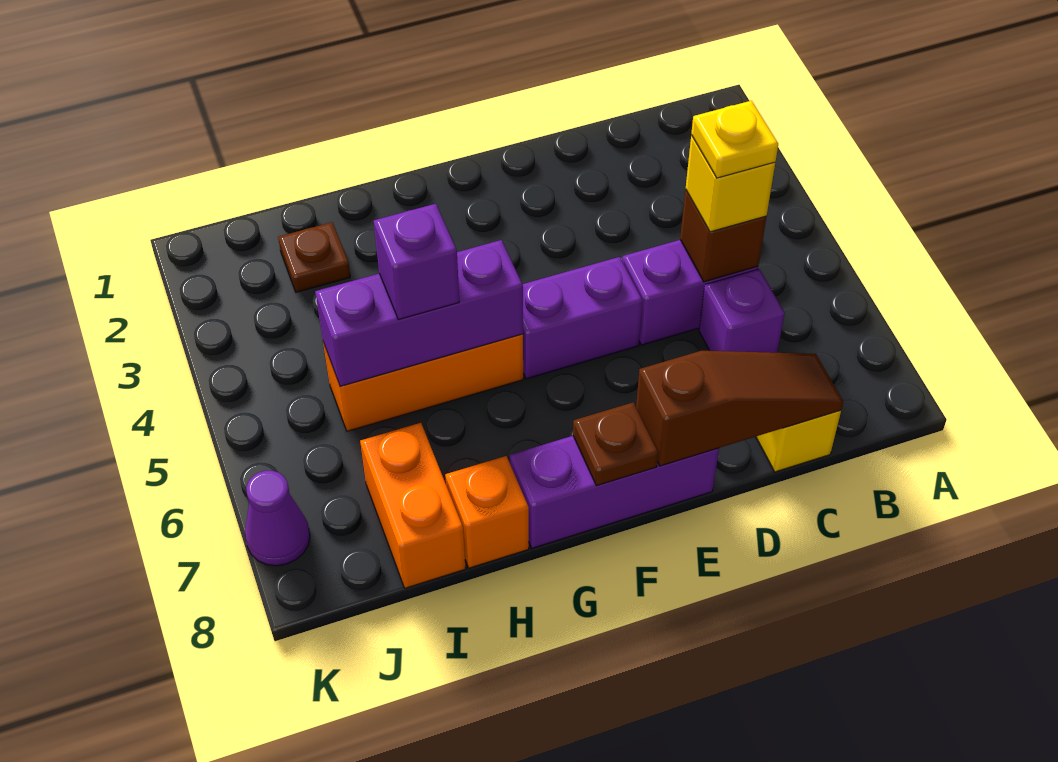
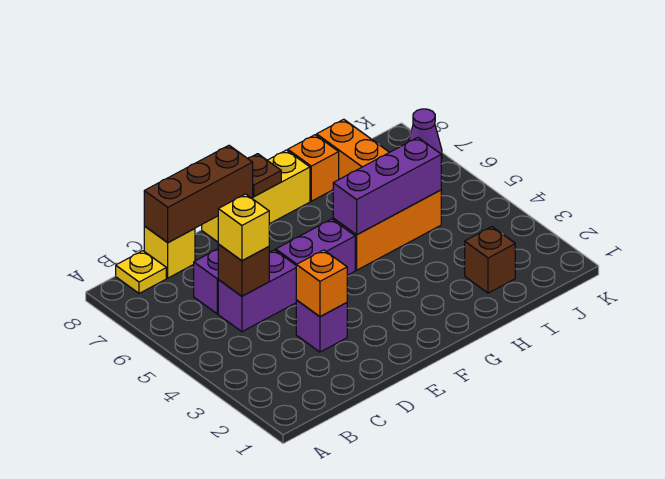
yellow 1x1 plate [691,101,778,178] -> yellow 1x1 plate moved to [116,251,166,293]
brown 1x3 slope [636,351,843,466] -> brown 1x3 brick [144,145,253,243]
none -> orange 1x1 brick [296,250,347,317]
purple 1x3 brick [510,436,719,548] -> yellow 1x3 brick [202,150,310,242]
purple 1x1 brick [374,204,459,320] -> purple 1x1 brick moved to [296,300,347,352]
brown 1x1 plate [278,222,350,292] -> brown 1x1 brick [465,227,515,293]

